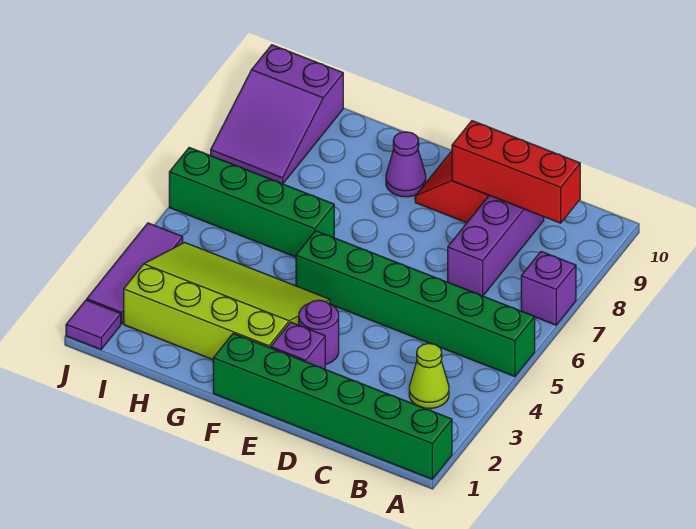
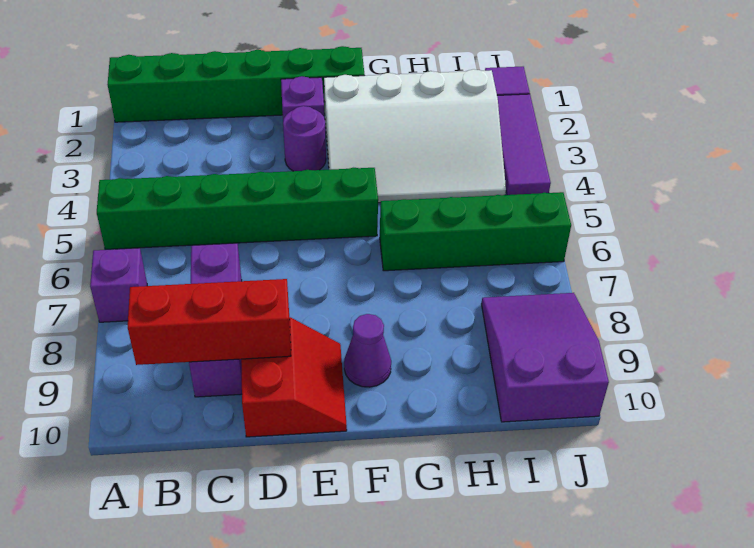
lime 1x1 cone [409,343,449,409] -> none
lime 3x4 slope [124,242,330,360] -> white 3x4 slope [324,69,506,203]

